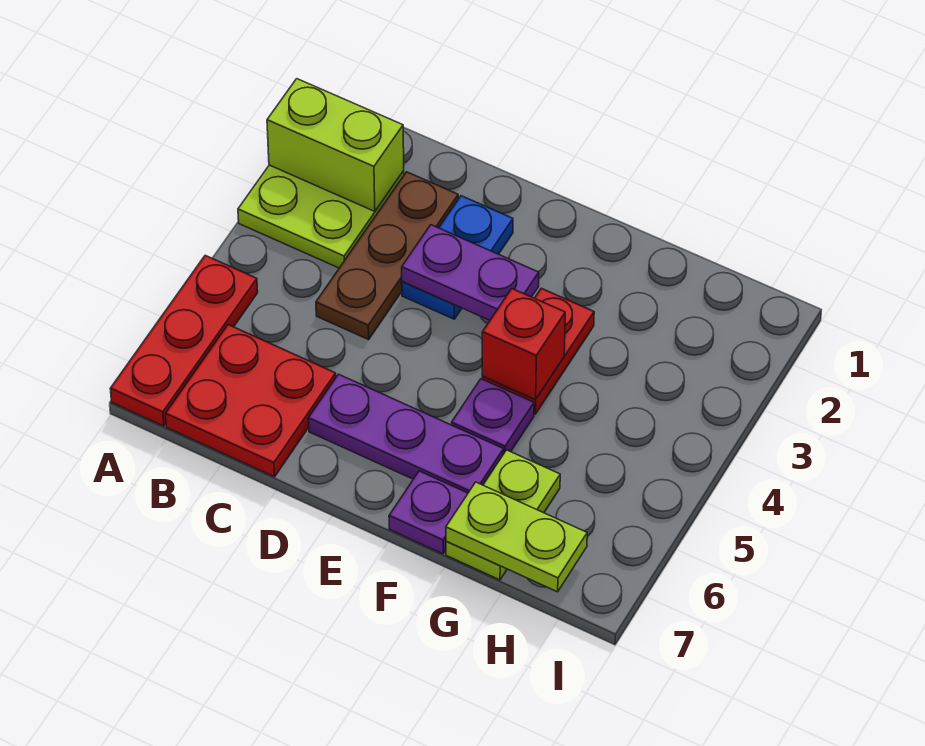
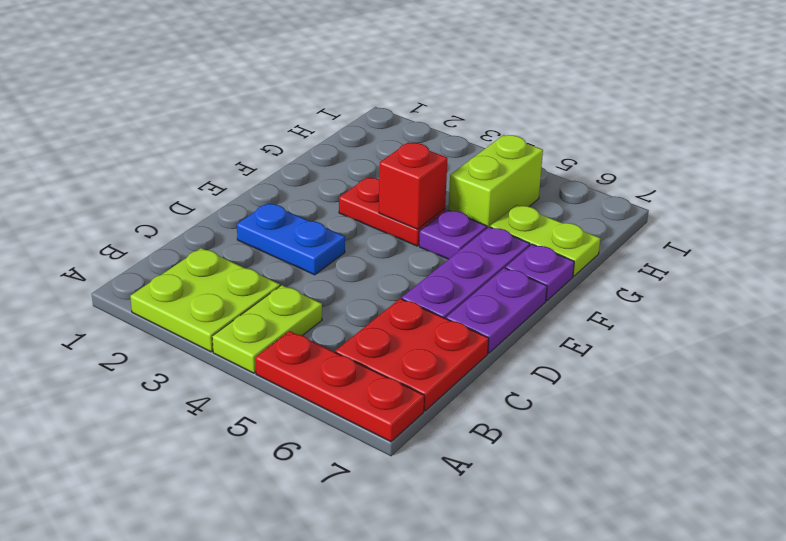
lime 1x2 brick [267,79,404,211] -> lime 1x2 brick moved to [449,135,543,228]
brown 1x3 plate [316,172,458,340] -> none
purple 1x2 plate [402,225,539,320] -> purple 1x2 plate moved to [446,268,547,353]
lime 1x2 plate [446,482,587,592] -> lime 1x2 plate moved to [212,285,322,373]

